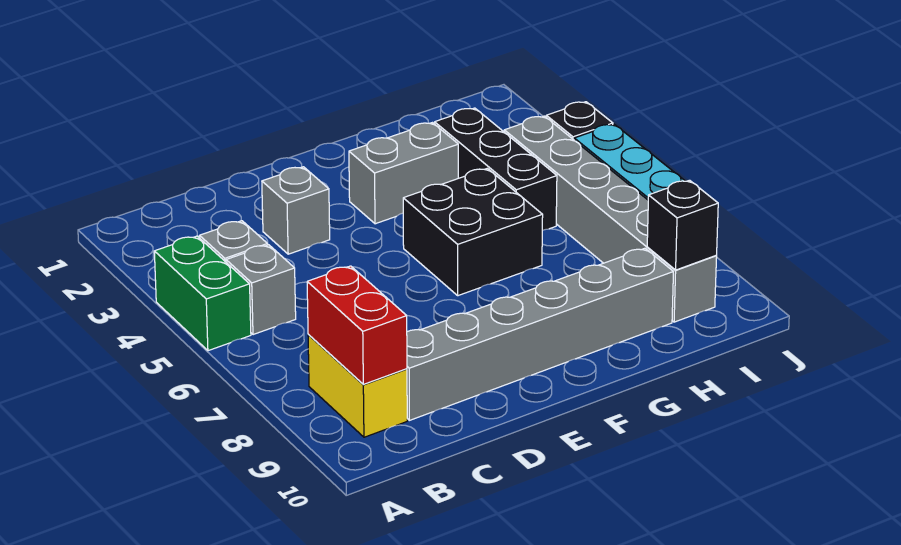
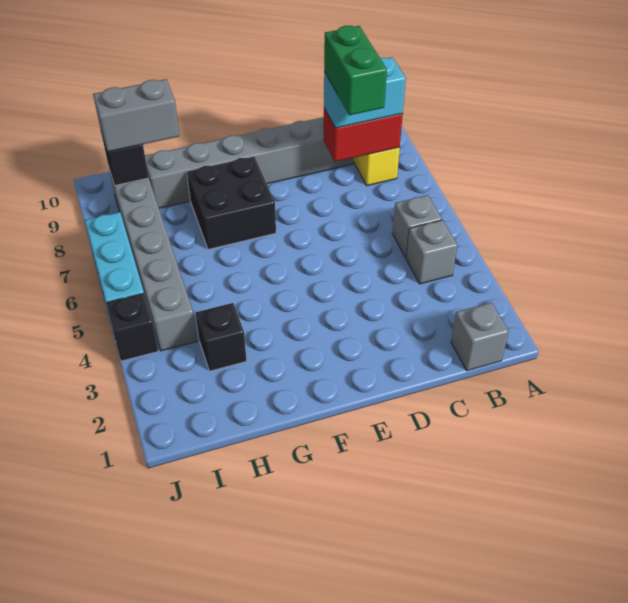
green 1x2 brick [154,236,251,351] -> green 1x2 brick moved to [324,26,387,115]
red 1x2 brick [307,266,407,384] -> red 1x2 brick turned to [324,108,403,162]
none -> cyan 1x2 brick [324,57,406,128]
grey 1x1 brick [262,167,330,254] -> grey 1x1 brick moved to [451,302,509,371]
grey 1x2 brick [349,123,458,224] -> grey 1x2 brick moved to [93,79,180,152]
black 2x2 brick [403,168,543,296] -> black 2x2 brick moved to [187,156,276,249]
black 1x3 brick [435,108,557,230] -> black 1x1 brick [196,303,247,371]

